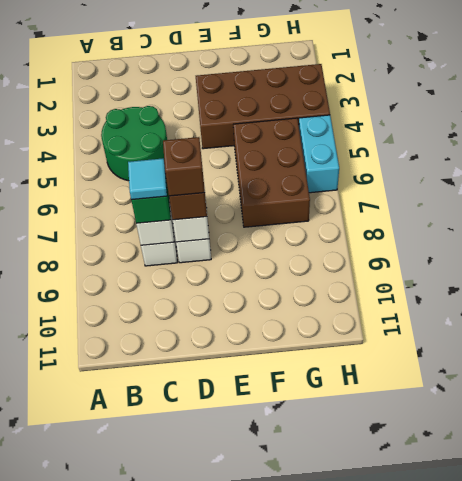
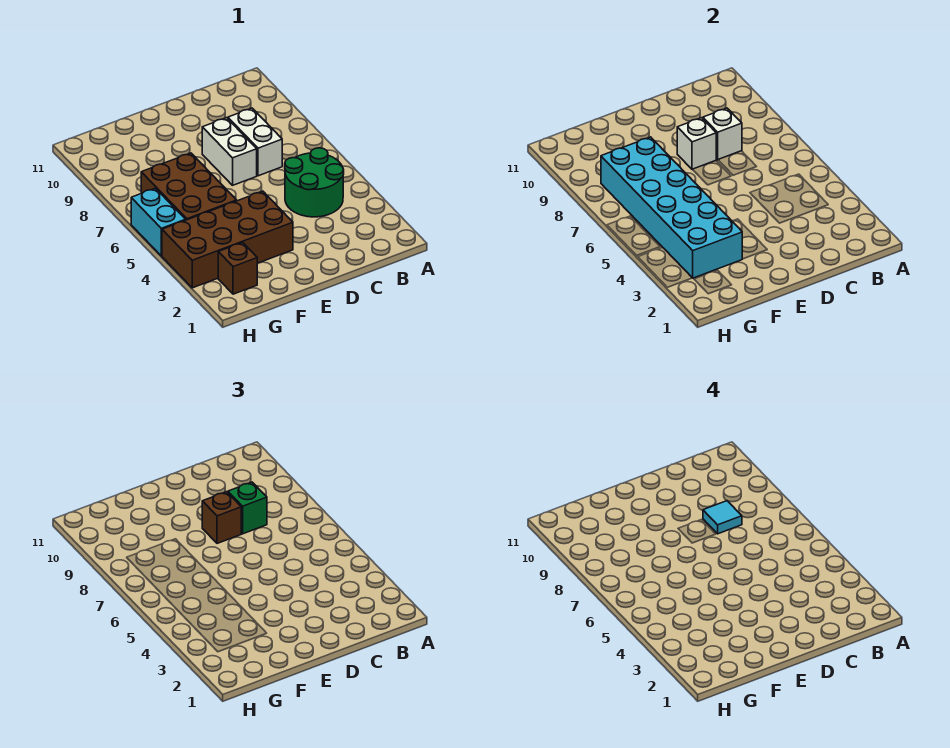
brown 1x1 brick [163,137,205,196] -> brown 1x1 brick moved to [218,242,257,294]
none -> cyan 2x6 brick [601,137,742,278]

